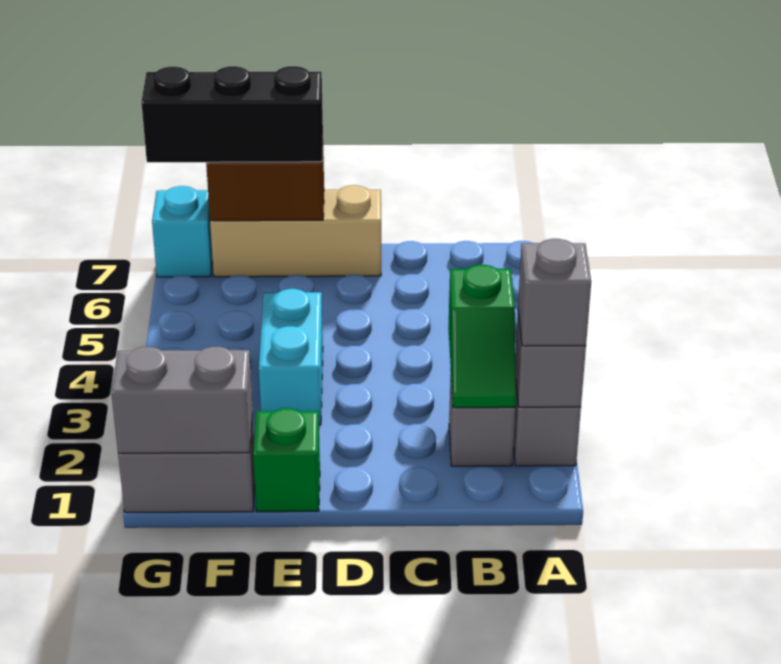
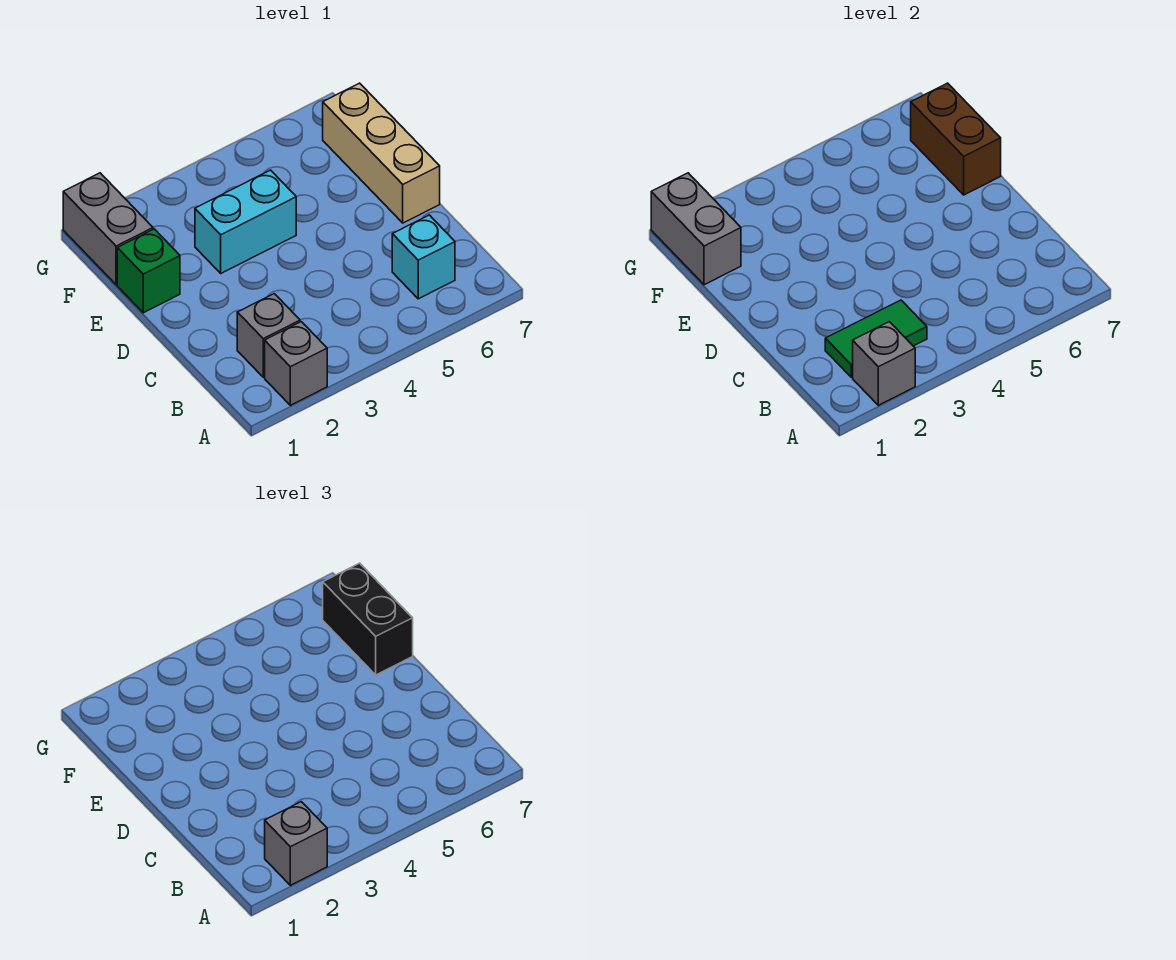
green 1x2 slope [448,265,516,408] -> green 1x2 tile [825,300,927,377]
black 1x3 brick [141,66,323,163] -> black 1x2 brick [323,563,413,675]
cyan 1x1 brick [152,186,213,277] -> cyan 1x1 brick moved to [392,215,455,299]

